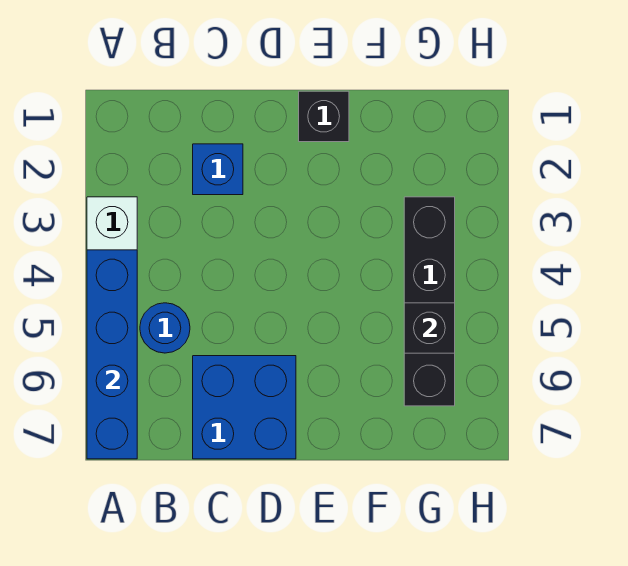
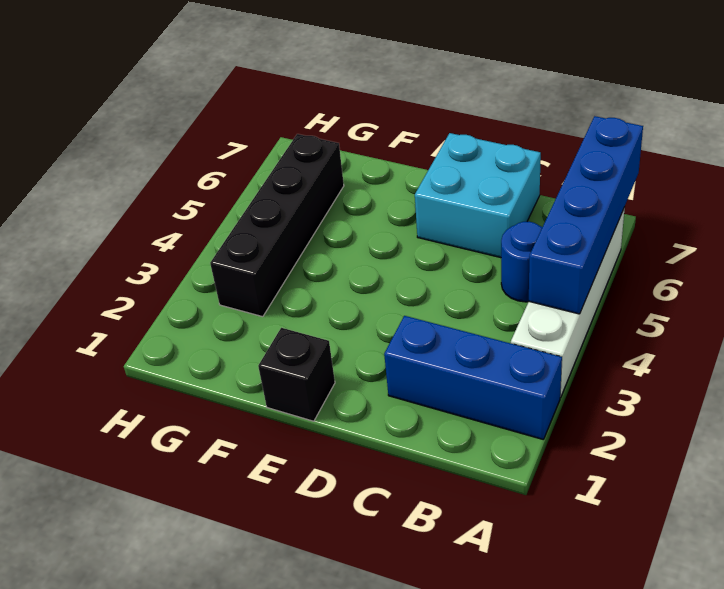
blue 1x1 brick [193,144,243,195] -> blue 1x3 brick [384,316,562,439]
blue 2x2 brick [193,356,296,459] -> cyan 2x2 brick [415,133,541,258]
black 1x1 brick [404,303,455,353] -> none

